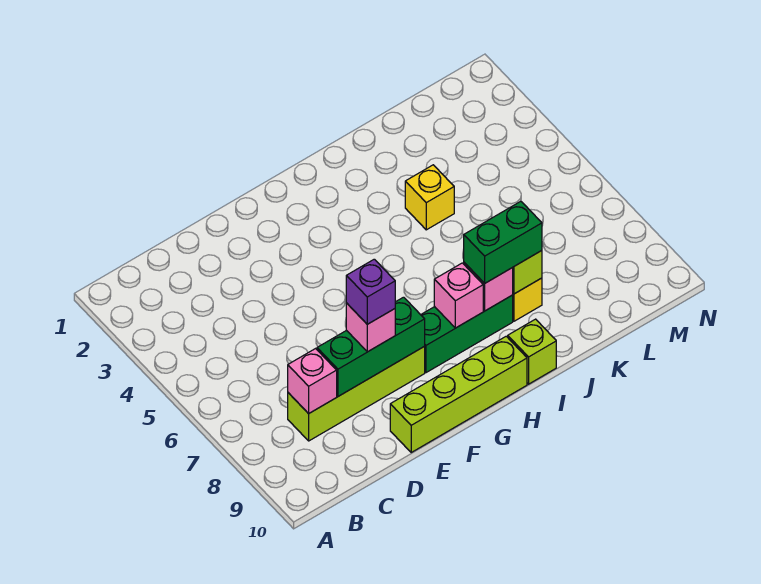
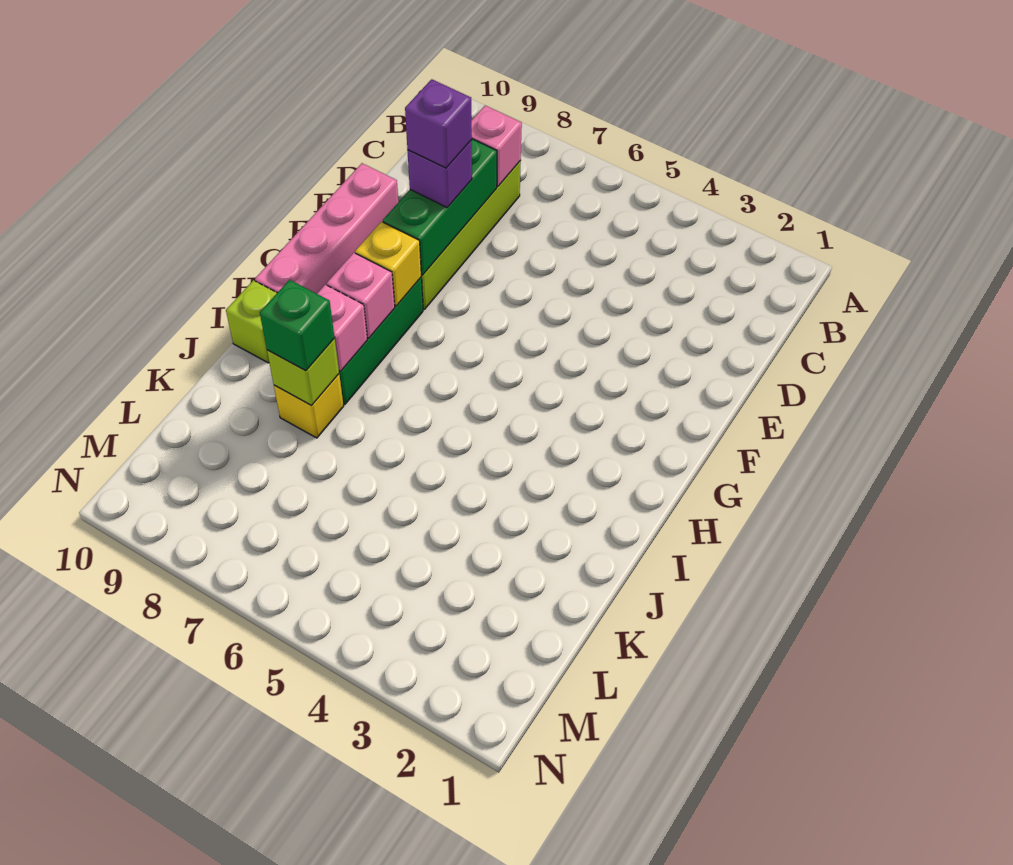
pink 1x1 brick [346,303,395,352] -> purple 1x1 brick [407,140,472,207]
lime 1x4 brick [390,336,527,452] -> pink 1x4 brick [255,163,398,294]
green 1x2 brick [464,201,542,283] -> green 1x1 brick [260,280,335,371]
yellow 1x1 brick [405,165,454,230] -> yellow 1x1 brick moved to [355,222,421,306]

